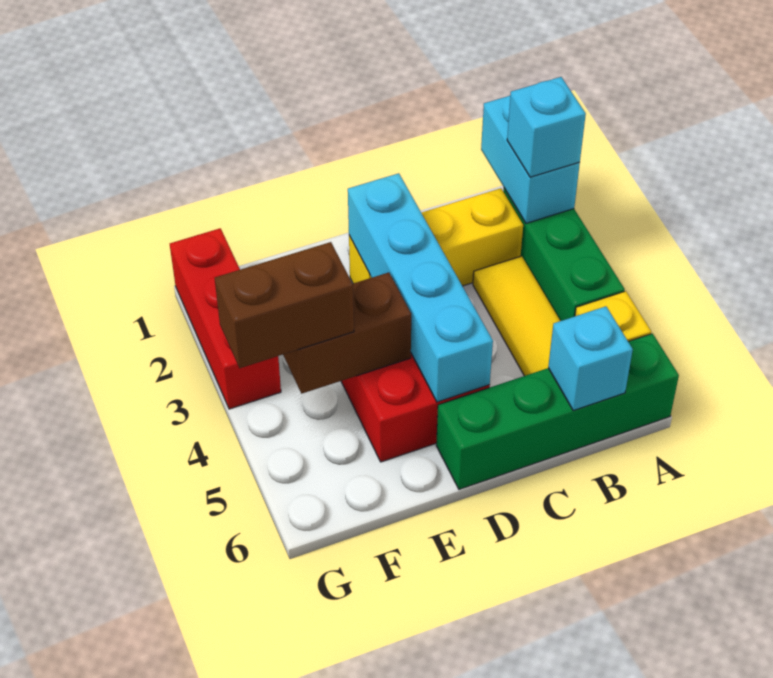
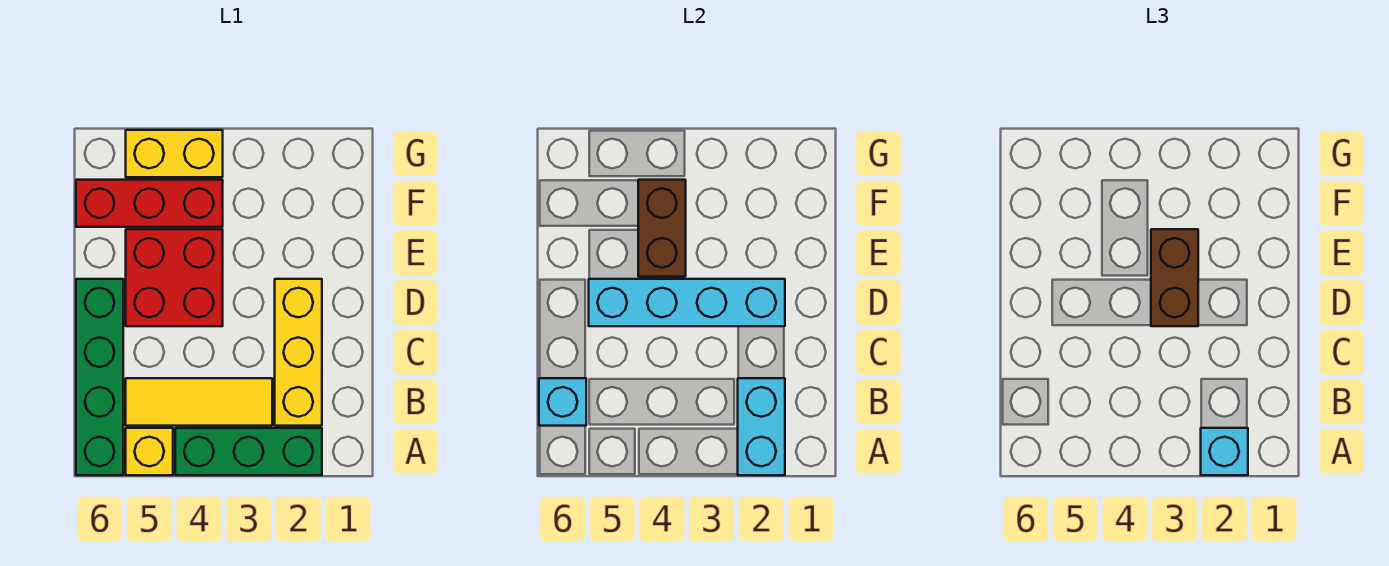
cyan 1x2 brick [481,96,580,223] -> cyan 1x2 brick turned to [738,378,785,475]
brown 1x2 brick [215,242,354,368] -> brown 1x2 brick moved to [1151,229,1198,326]
red 1x3 brick [170,228,281,409] -> red 1x3 brick moved to [76,180,223,227]
none -> yellow 1x2 brick [126,130,223,177]

